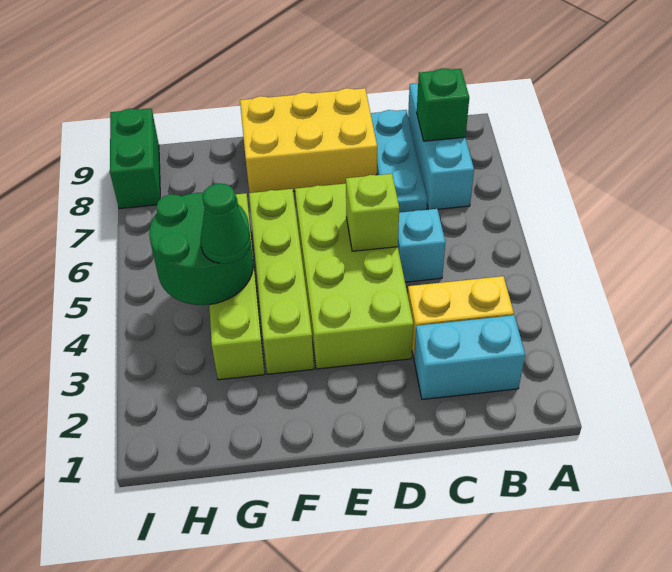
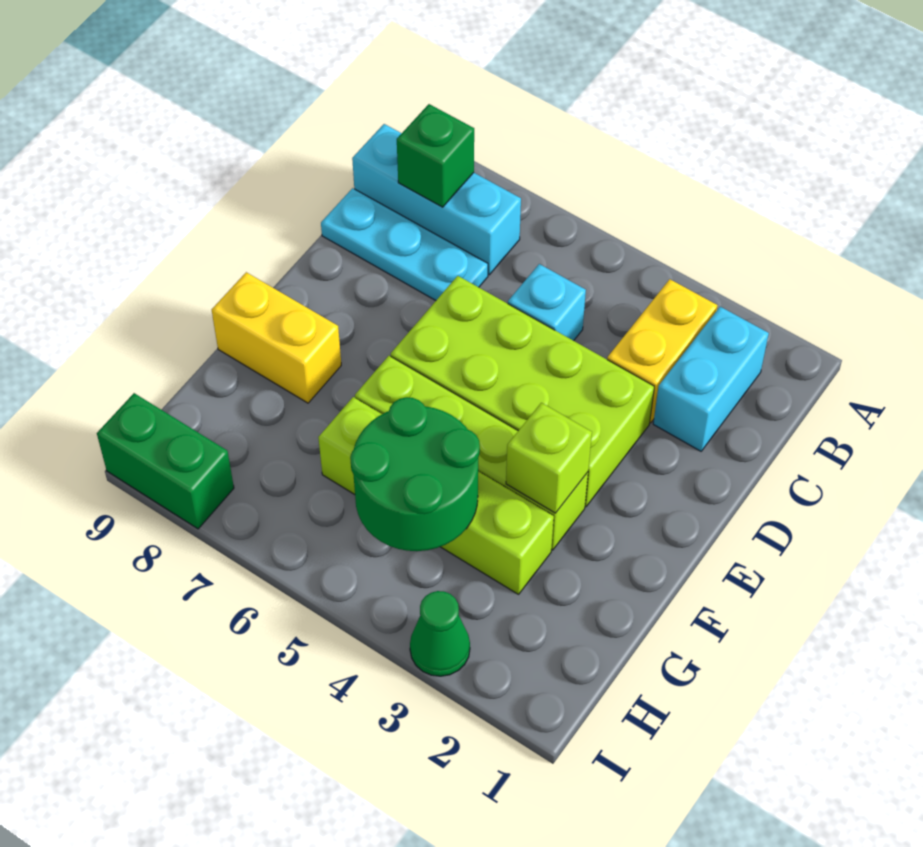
lime 1x1 brick [346,174,399,251] -> lime 1x1 brick moved to [506,403,592,513]
yellow 2x3 brick [240,88,377,193] -> yellow 1x2 brick [212,272,341,403]
green 1x1 cone [200,183,250,264] -> green 1x1 cone moved to [410,591,470,676]

